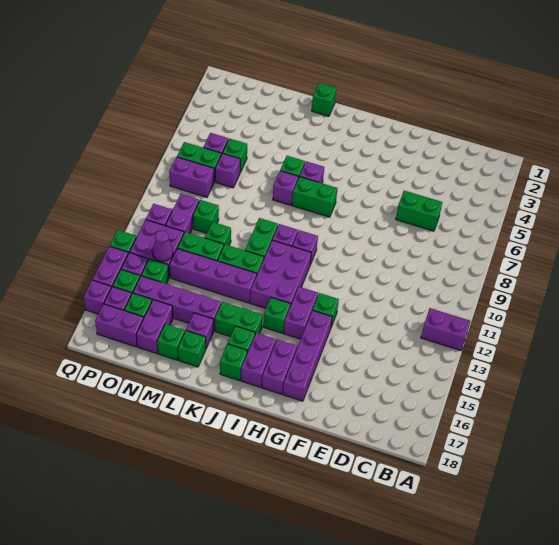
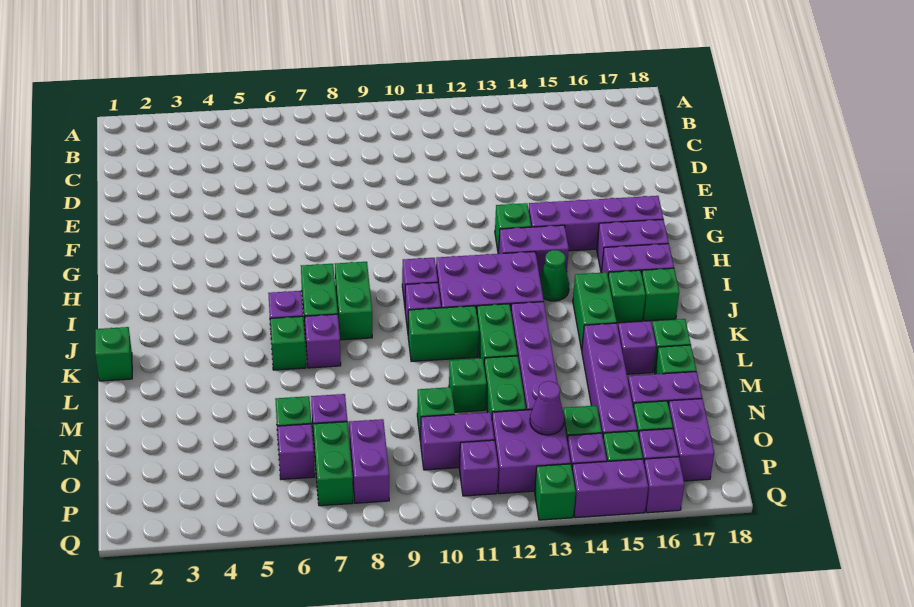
purple 1x2 brick [421,308,471,350] -> none
green 1x2 brick [396,191,442,231] -> green 1x2 brick moved to [335,262,372,340]
green 1x1 brick [263,297,291,333] -> green 1x1 cone [540,250,569,301]

